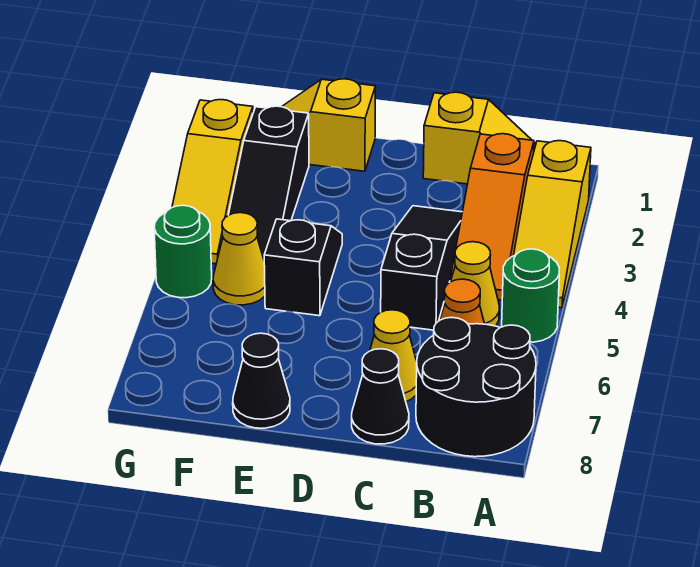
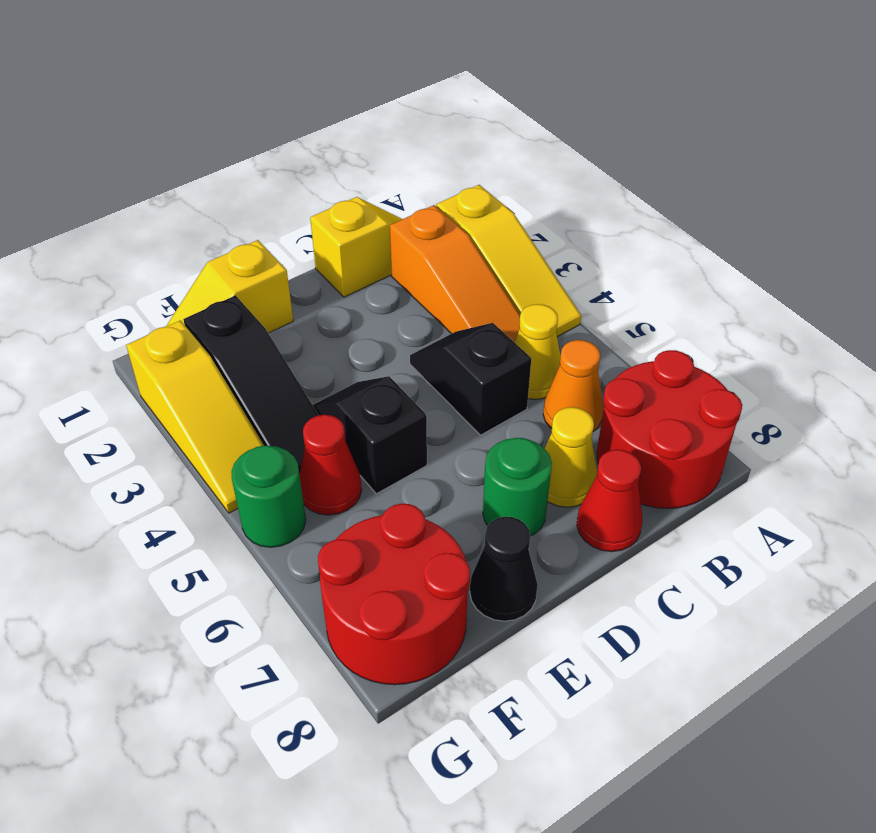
green 1x1 round brick [502,249,559,342] -> green 1x1 round brick moved to [483,438,552,536]
black 2x2 round brick [416,318,536,457] -> red 2x2 round brick [597,350,742,508]
black 1x3 slope [381,206,462,330] -> black 1x2 slope [410,323,531,435]
black 1x1 cone [352,349,409,444] -> red 1x1 cone [577,450,642,552]
yellow 1x1 cone [213,213,265,305] -> red 1x1 cone [300,415,362,515]
none -> red 2x2 round brick [318,504,470,685]

